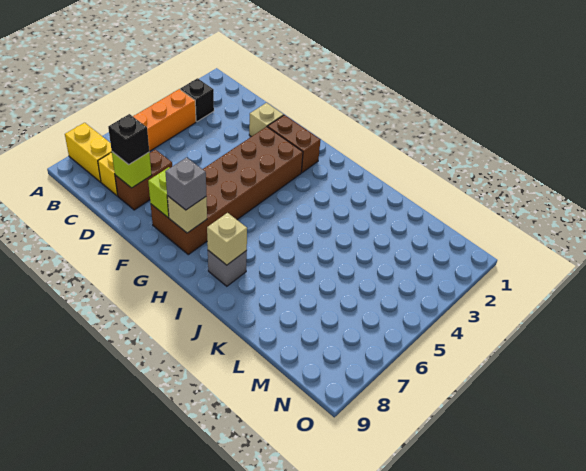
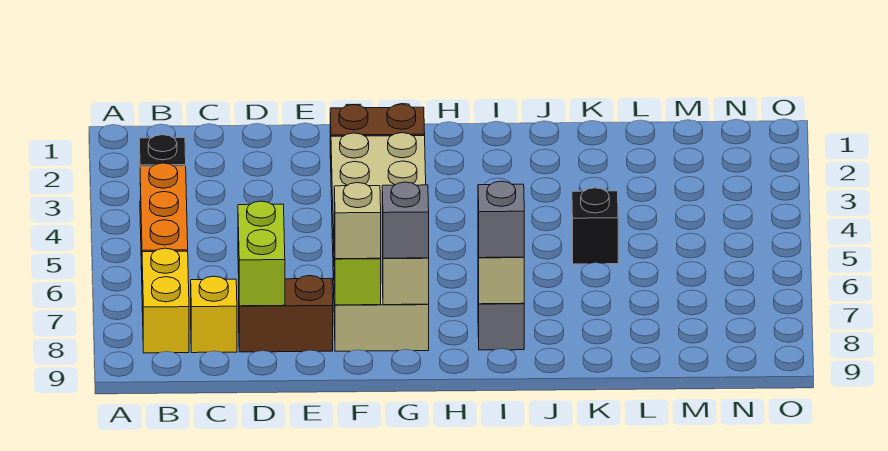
yellow 1x2 brick [65,123,112,182] -> yellow 1x2 brick turned to [142,248,189,353]
brown 1x2 brick [115,150,172,210] -> brown 1x2 brick turned to [239,276,333,352]
lime 1x1 brick [111,152,152,188] -> lime 1x2 brick [238,201,285,306]
black 1x1 brick [108,114,149,165] -> black 1x1 brick moved to [572,188,618,264]
tan 1x1 brick [249,103,284,137] -> tan 1x1 brick moved to [334,183,381,259]
brown 2x6 brick [151,127,303,255] -> tan 2x6 brick [331,133,429,351]
none -> grey 1x1 brick [478,181,524,258]

